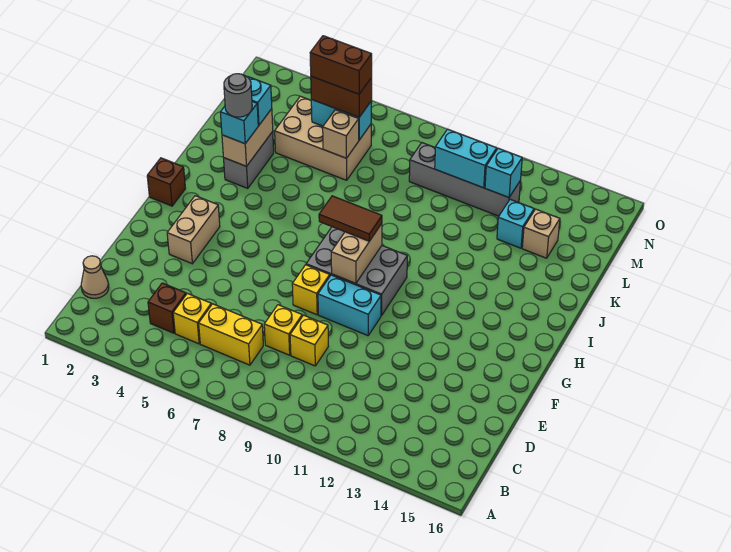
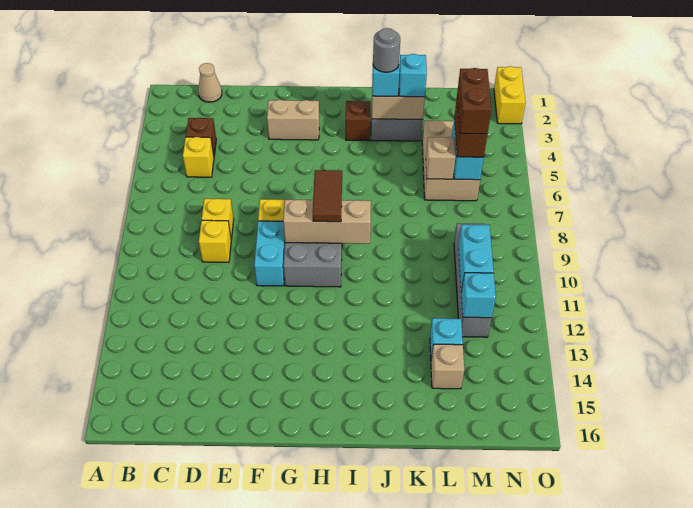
yellow 1x2 brick [199,304,263,365] -> yellow 1x2 brick moved to [494,66,526,124]
tan 1x2 brick [331,224,382,284] -> tan 1x3 brick [283,200,371,244]
brown 1x1 brick [147,158,185,206] -> brown 1x1 brick moved to [346,101,370,141]

